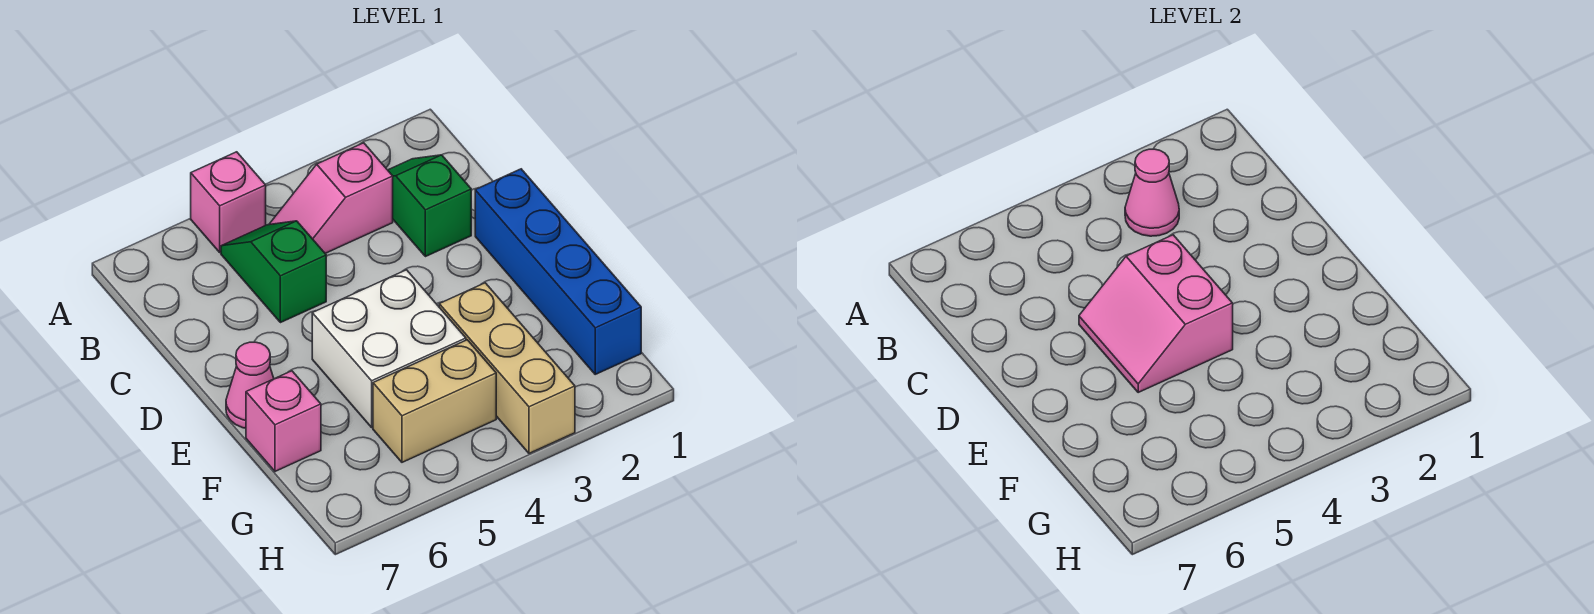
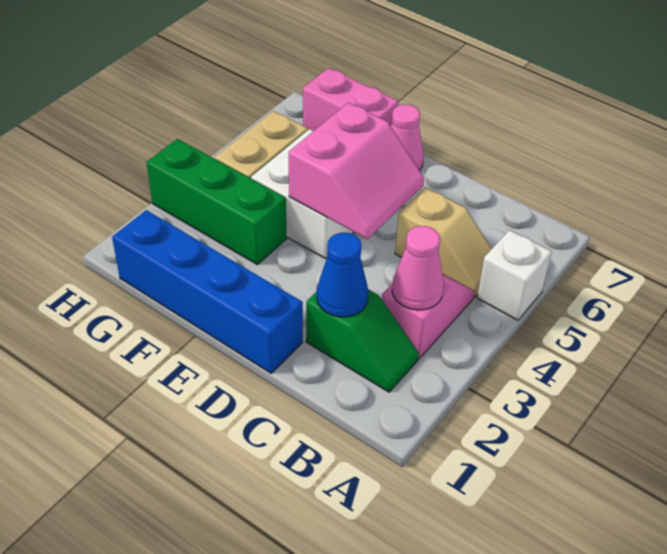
pink 1x1 brick [191,152,266,252] -> white 1x1 brick [477,230,552,320]
green 1x2 slope [221,221,326,323] -> tan 1x2 slope [395,188,492,297]
none -> blue 1x1 cone [317,233,369,317]
pink 2x2 slope [1079,235,1233,392] -> pink 2x2 slope turned to [289,103,424,239]
tan 1x3 brick [439,283,575,453] -> green 1x3 brick [146,139,287,265]
pink 1x1 brick [246,371,321,471] -> pink 1x2 brick [303,68,398,131]

